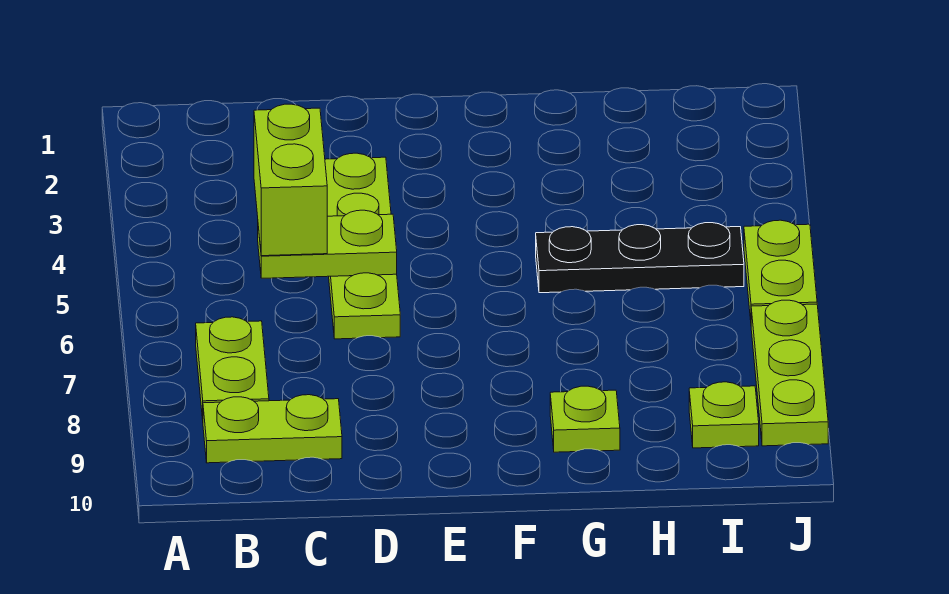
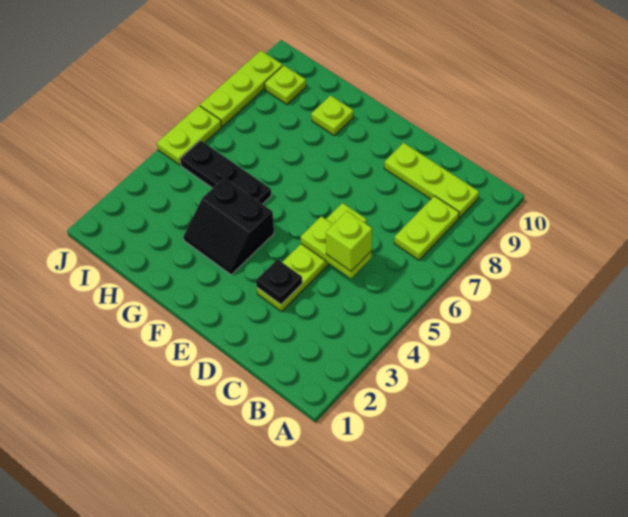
lime 1x2 plate [203,395,342,463] -> lime 1x3 plate [384,143,479,218]
lime 1x2 brick [254,104,327,256] -> lime 1x1 brick [326,211,372,271]
none -> black 1x1 plate [256,259,302,304]
none -> black 2x2 slope [183,178,274,275]

